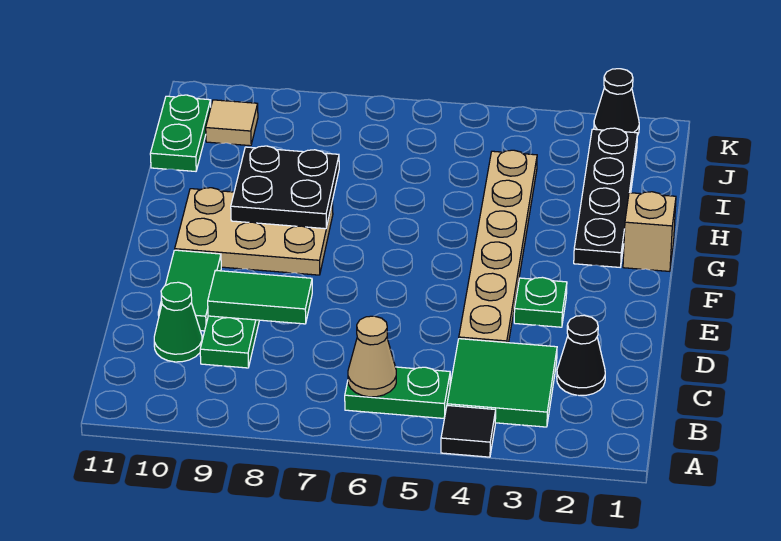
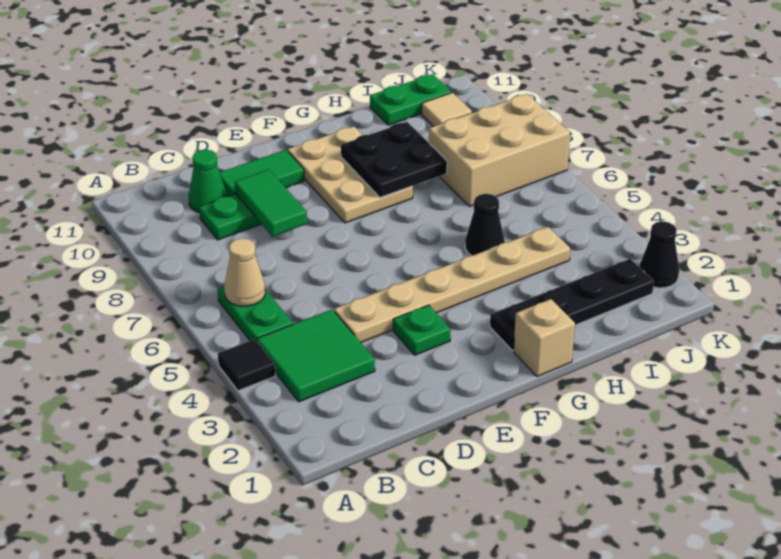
black 1x1 cone [557,315,605,396] -> black 1x1 cone moved to [465,194,505,256]
none -> tan 2x3 brick [429,94,570,206]

